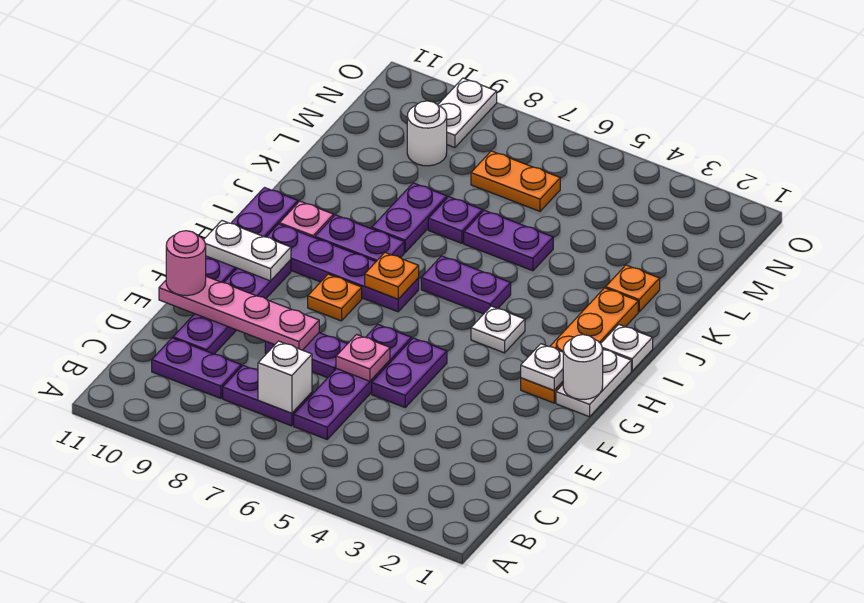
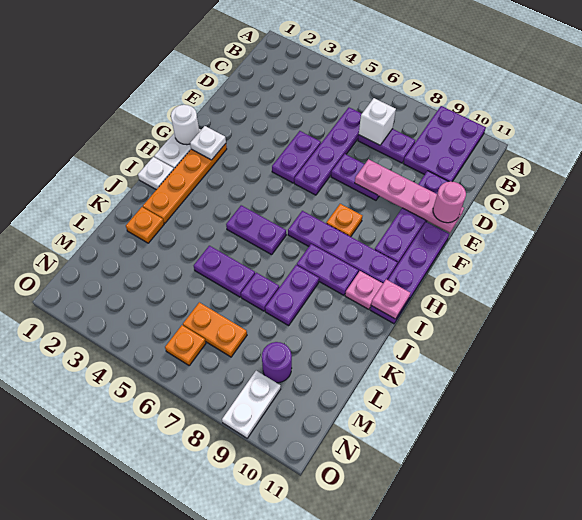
purple 1x2 plate [152,338,241,398] -> purple 2x3 plate [403,106,486,182]
pink 1x1 plate [336,335,390,381] -> pink 1x1 plate moved to [371,279,410,319]
white 1x2 plate [204,221,291,281] -> none
white 1x1 plate [471,306,525,353] -> none
orange 1x1 plate [365,253,419,299] -> orange 1x1 plate moved to [165,325,206,366]
white 1x1 round brick [407,101,447,166] -> purple 1x1 round brick [262,342,292,383]

